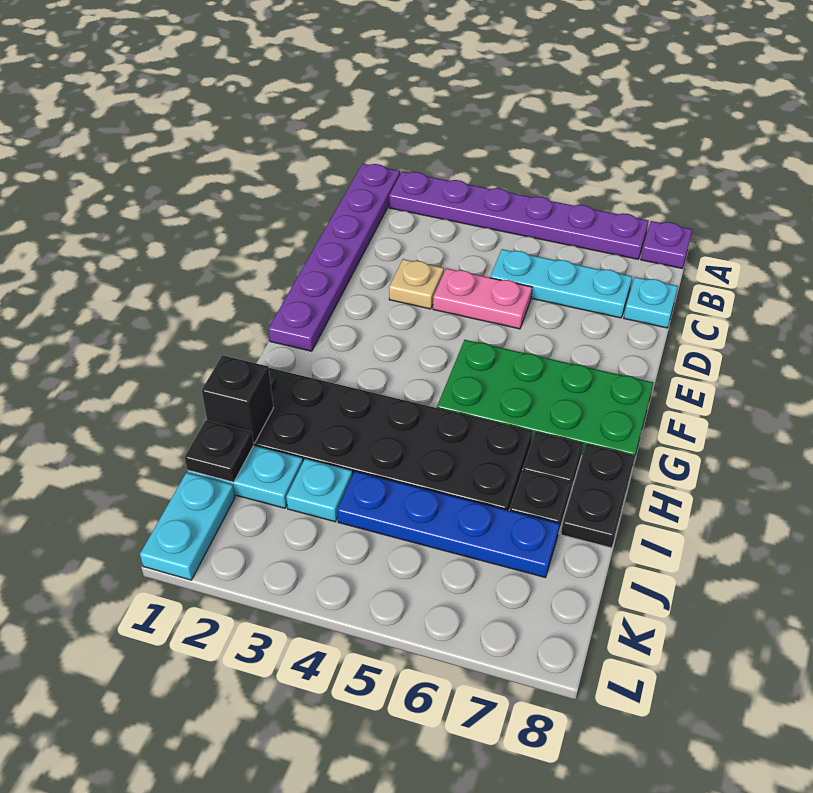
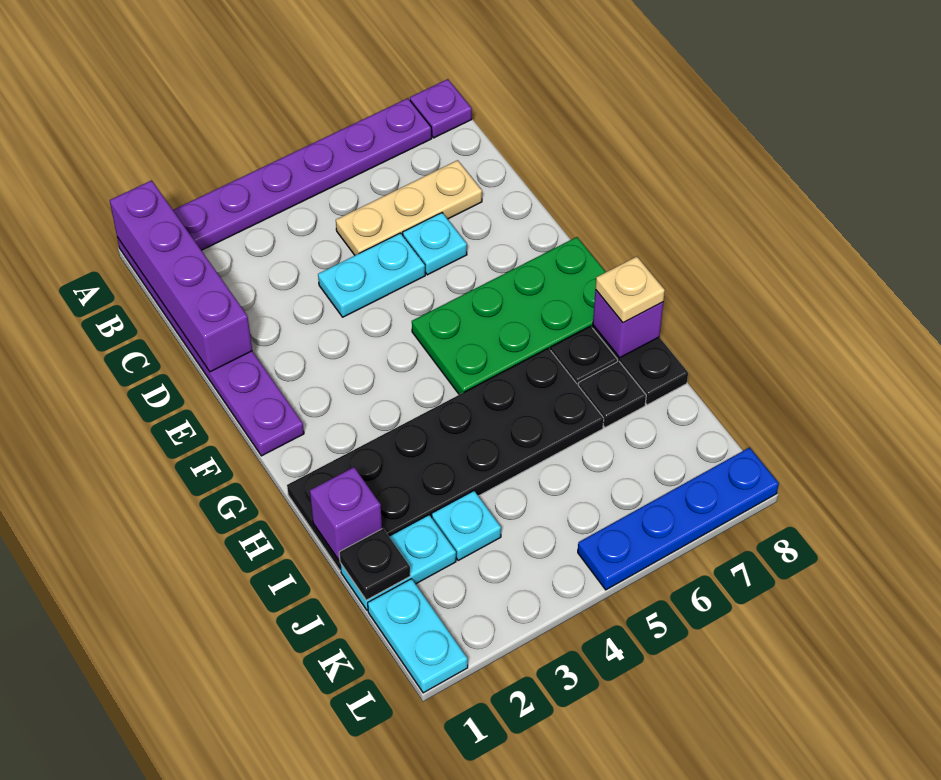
none -> purple 1x4 brick [110,180,252,372]
cyan 1x3 plate [490,249,632,318] -> tan 1x3 plate [336,160,482,255]
cyan 1x1 plate [624,277,678,328] -> cyan 1x1 plate moved to [403,213,467,275]
tan 1x1 plate [389,259,444,309] -> tan 1x1 plate moved to [595,256,665,323]
pink 1x2 plate [433,268,532,329] -> cyan 1x2 plate [318,233,425,317]
none -> purple 1x1 brick [593,290,663,358]
black 1x1 brick [202,355,273,443] -> purple 1x1 brick [310,467,382,560]
blue 1x4 plate [337,471,560,578] -> blue 1x4 plate moved to [578,448,779,590]

